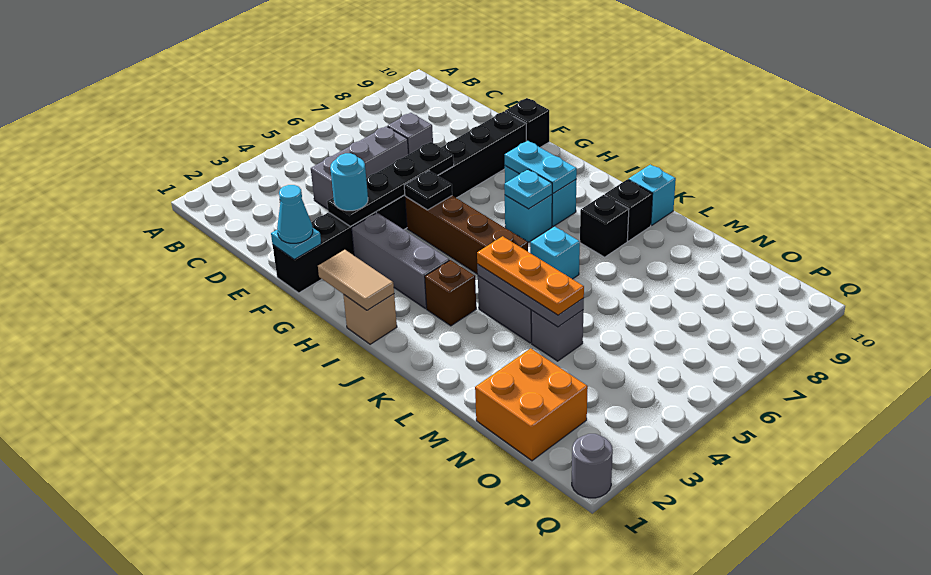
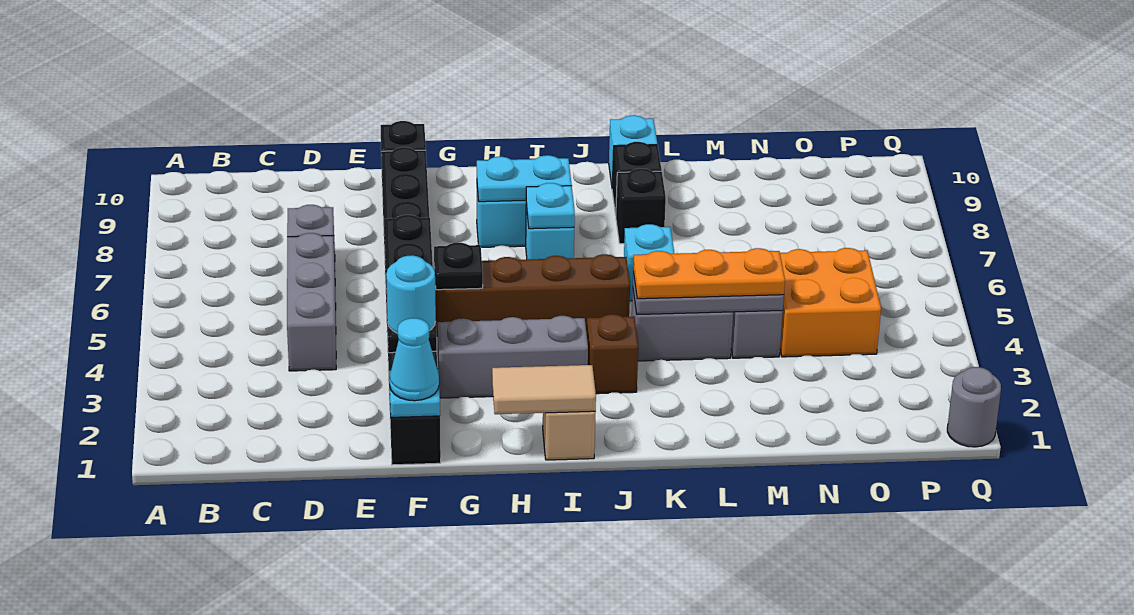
orange 2x2 brick [475,348,588,461] -> orange 2x2 brick moved to [780,248,881,357]

